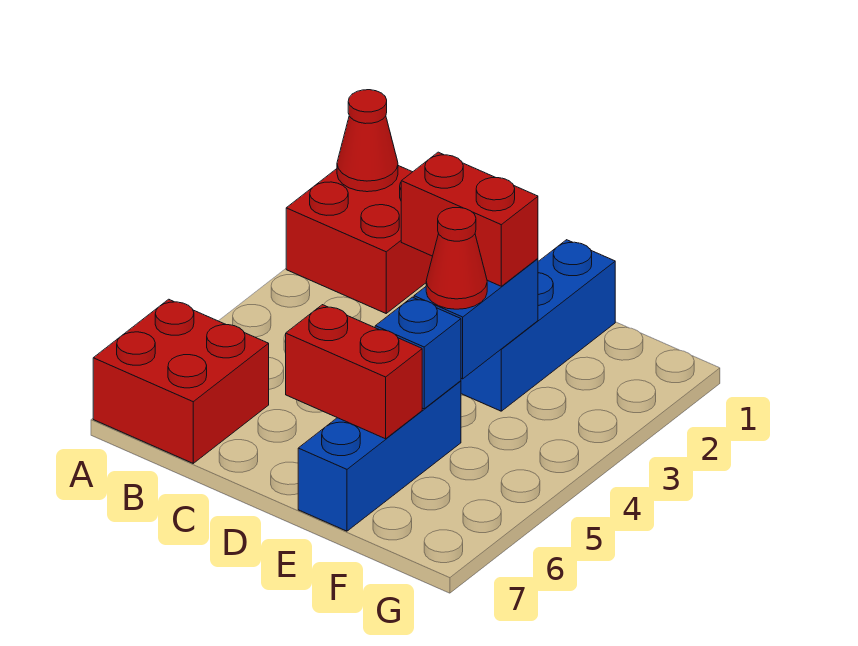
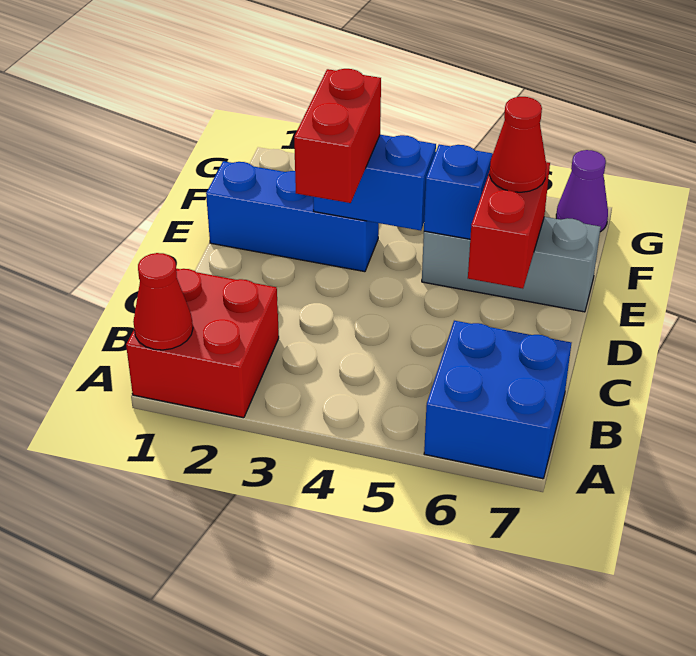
red 2x2 brick [93,299,269,463] -> blue 2x2 brick [424,321,571,479]
red 1x1 cone [426,208,487,309] -> red 1x1 cone moved to [489,97,546,192]
blue 1x3 brick [298,381,461,531] -> grey 1x3 brick [422,217,601,312]
none -> purple 1x1 cone [556,150,608,232]

